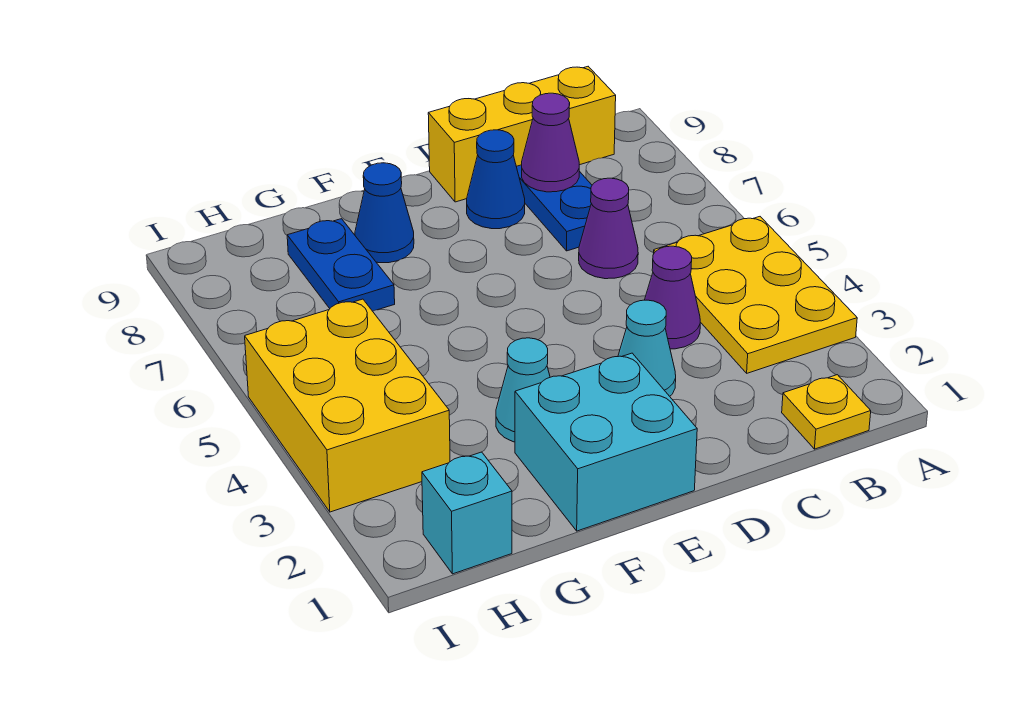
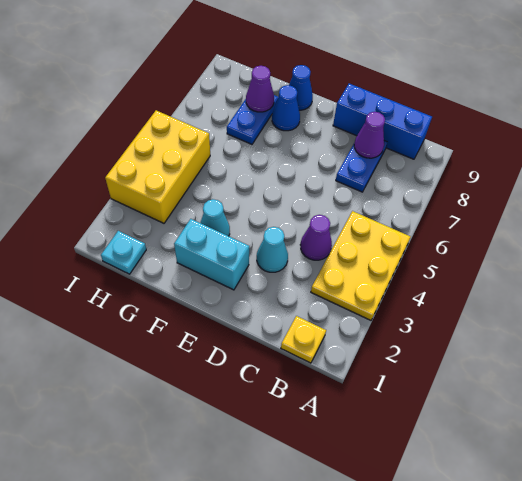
yellow 1x3 brick [428,67,616,202] -> blue 1x3 brick [333,84,432,159]
purple 1x1 cone [579,178,638,279] -> purple 1x1 cone moved to [246,66,274,112]
blue 1x1 cone [467,130,525,229] -> blue 1x1 cone moved to [289,65,313,110]
cyan 2x2 brick [515,353,697,531] -> cyan 1x2 brick [174,219,249,290]
cyan 1x1 brick [422,452,512,574] -> cyan 1x1 plate [101,231,146,274]

